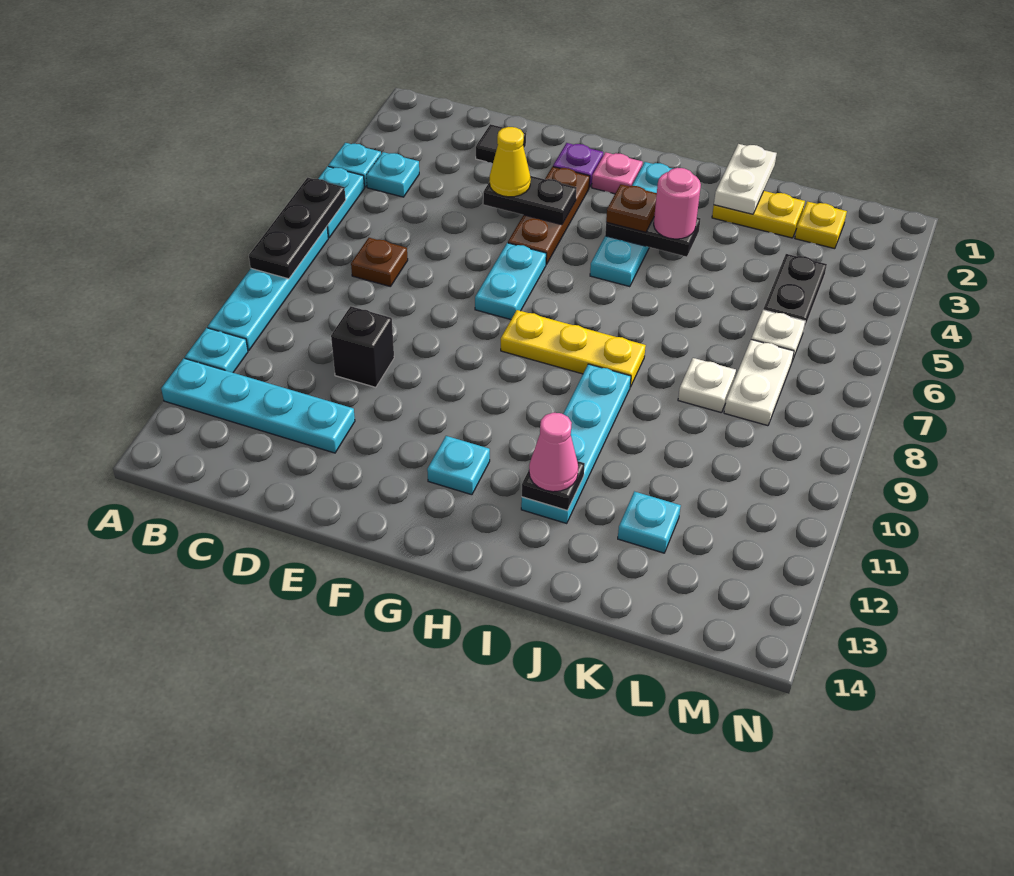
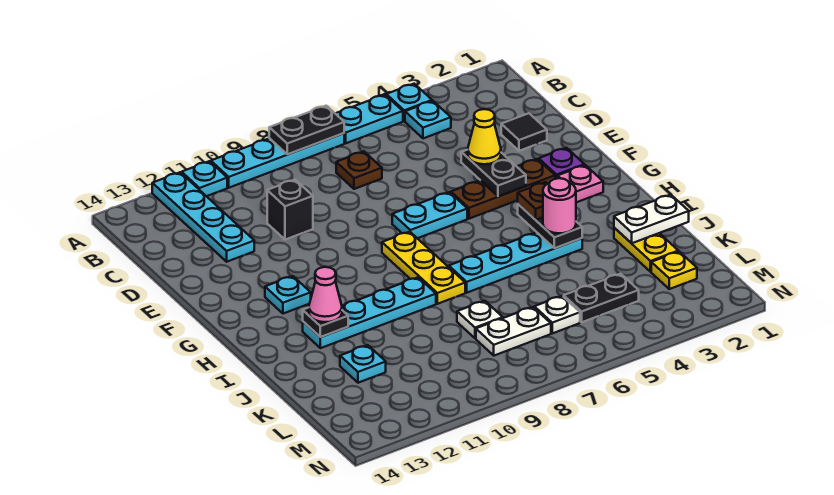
black 1x3 plate [249,178,346,279] -> black 1x2 plate [269,106,344,154]
cyan 1x4 plate [590,162,672,287] -> cyan 1x4 plate moved to [449,232,582,293]

